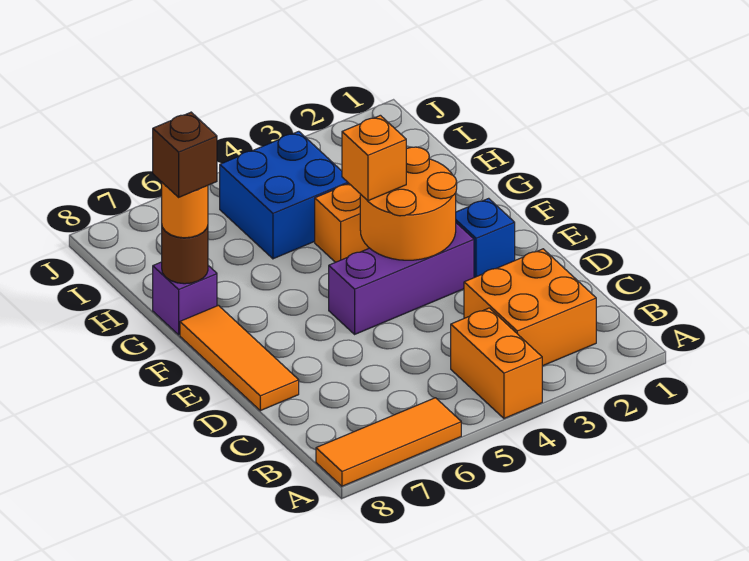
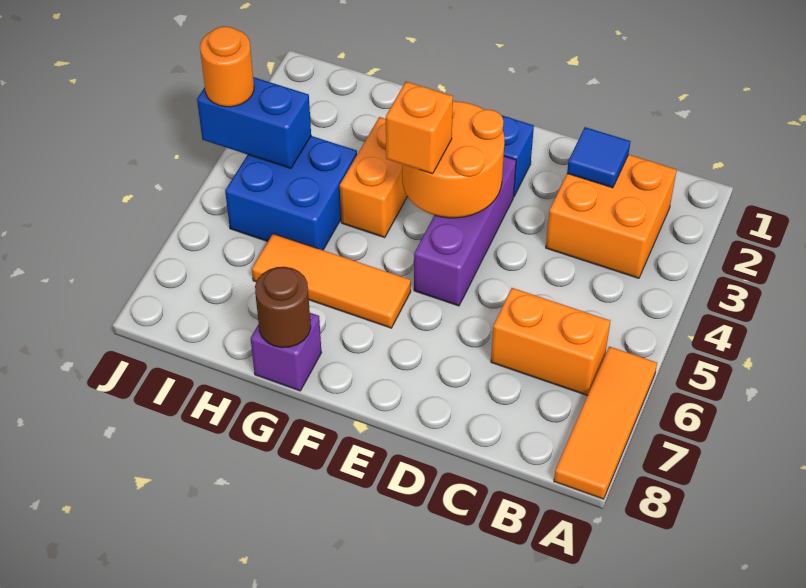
orange 1x2 brick [451,308,542,418] -> orange 1x2 brick moved to [491,288,610,396]
none -> blue 1x1 tile [567,127,630,188]
orange 1x3 tile [180,305,299,411] -> orange 1x3 tile moved to [252,234,411,328]
orange 1x1 round brick [162,183,208,238] -> orange 1x1 round brick moved to [200,26,254,107]
brown 1x1 brick [153,112,217,197] -> none
none -> blue 1x2 brick [197,77,311,168]

